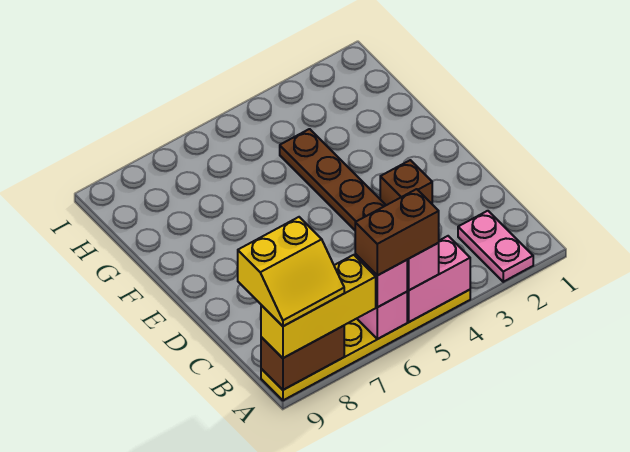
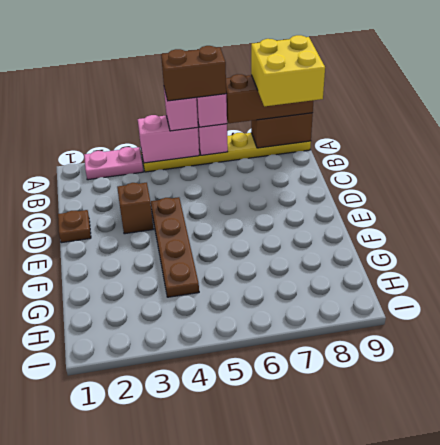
pink 1x2 plate [458,211,533,282] -> pink 1x2 plate turned to [84,147,143,180]
yellow 1x3 brick [261,255,376,358] -> brown 1x3 brick [226,74,314,123]
yellow 2x2 slope [238,217,344,326] -> yellow 2x2 brick [251,35,325,106]
none -> brown 1x1 plate [58,210,91,243]

